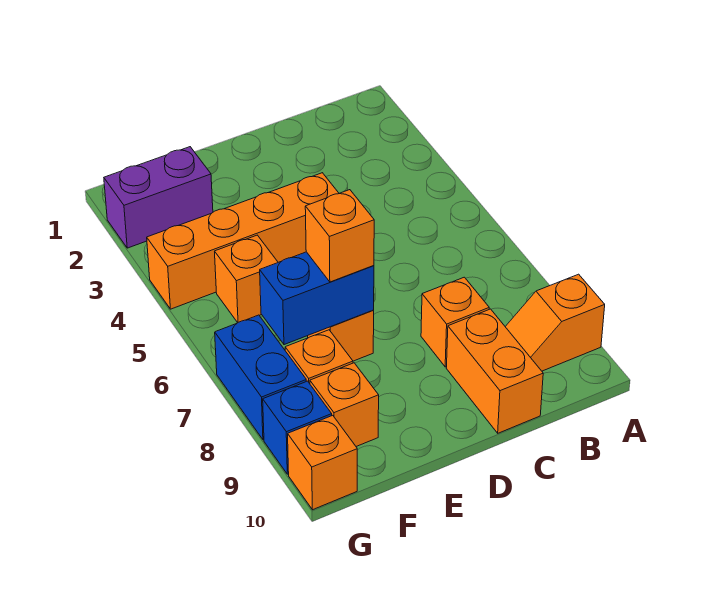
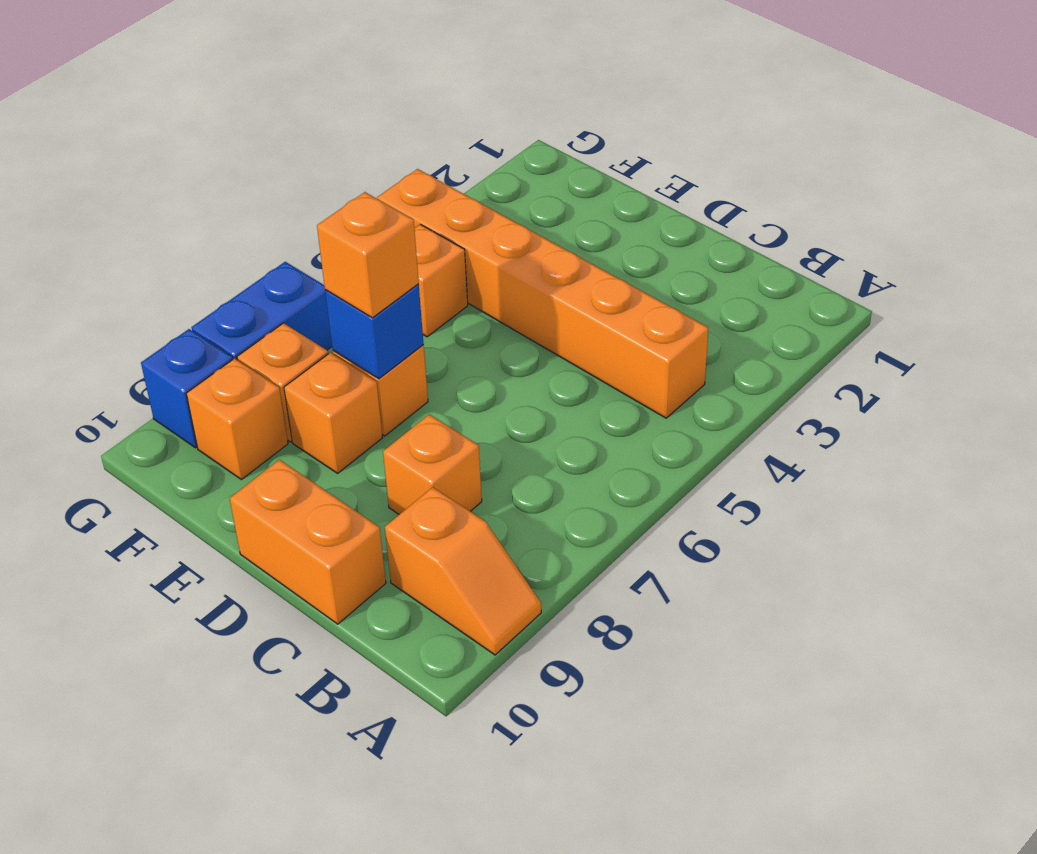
orange 1x2 slope [505,274,605,371] -> orange 1x2 slope turned to [385,487,541,655]
orange 1x2 brick [446,309,543,433] -> orange 1x2 brick turned to [230,460,386,624]
orange 1x4 brick [147,173,339,309] -> orange 1x6 brick [377,169,708,418]
blue 1x2 brick [260,252,374,345] -> blue 1x1 brick [325,284,424,379]
purple 1x2 brick [104,147,213,248] -> none
orange 1x1 brick [288,415,357,510] -> orange 1x1 brick moved to [284,353,383,473]

